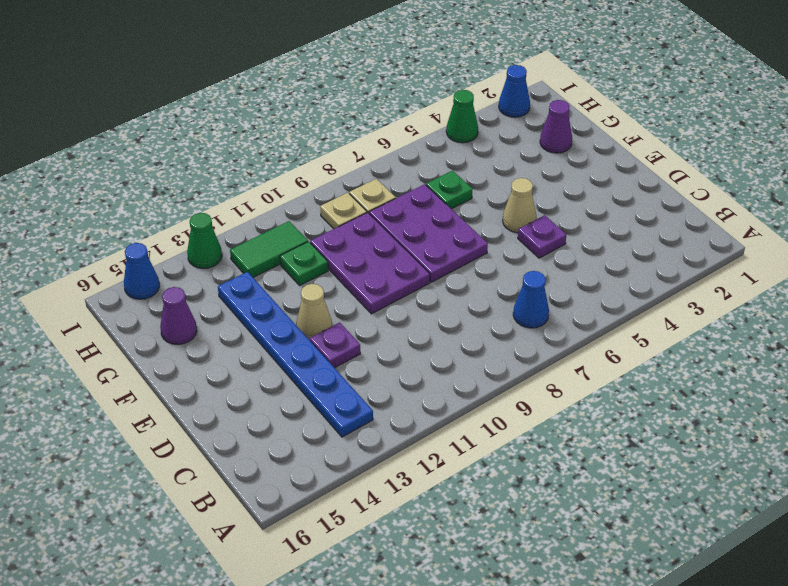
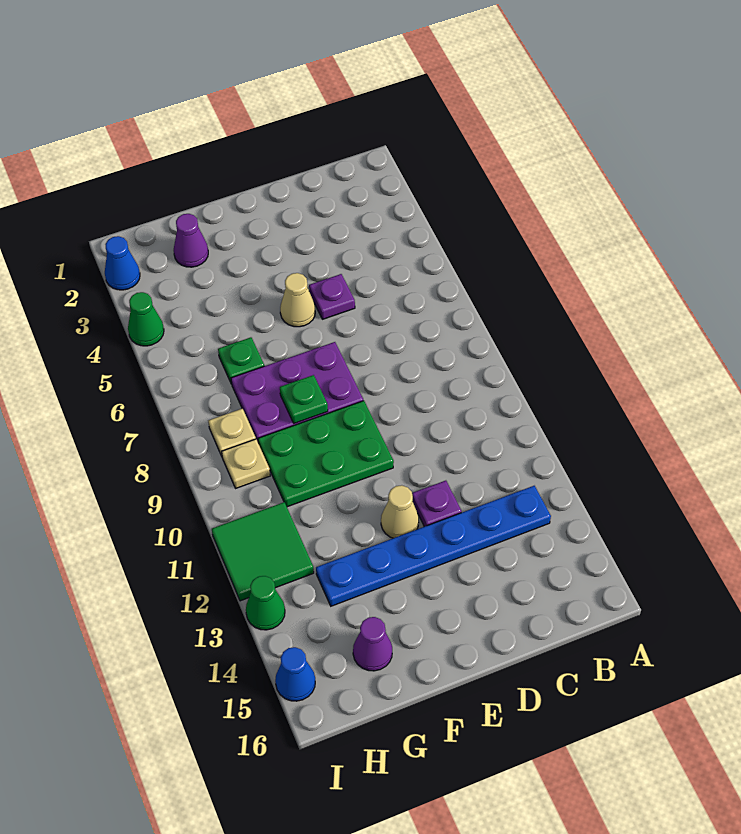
blue 1x1 cone [513,271,549,328] -> none
purple 2x3 plate [310,212,430,314] -> green 2x3 plate [258,401,394,507]
green 1x1 plate [280,242,328,286] -> green 1x1 plate moved to [280,375,328,423]
green 1x2 tile [230,221,308,277] -> green 2x2 tile [212,502,314,601]

